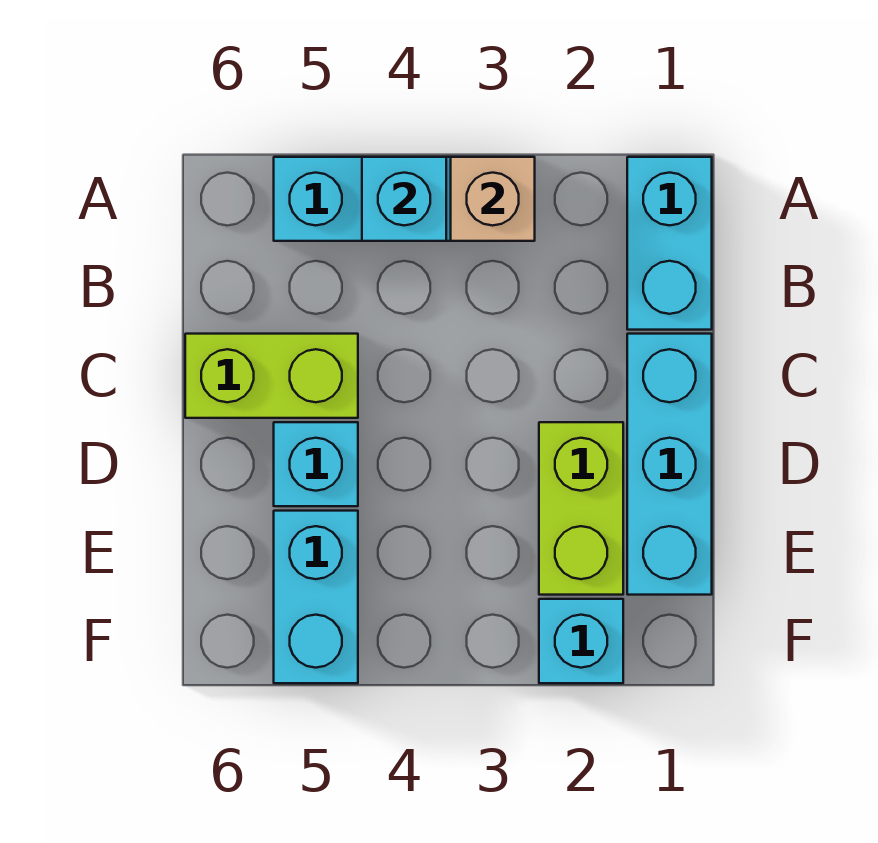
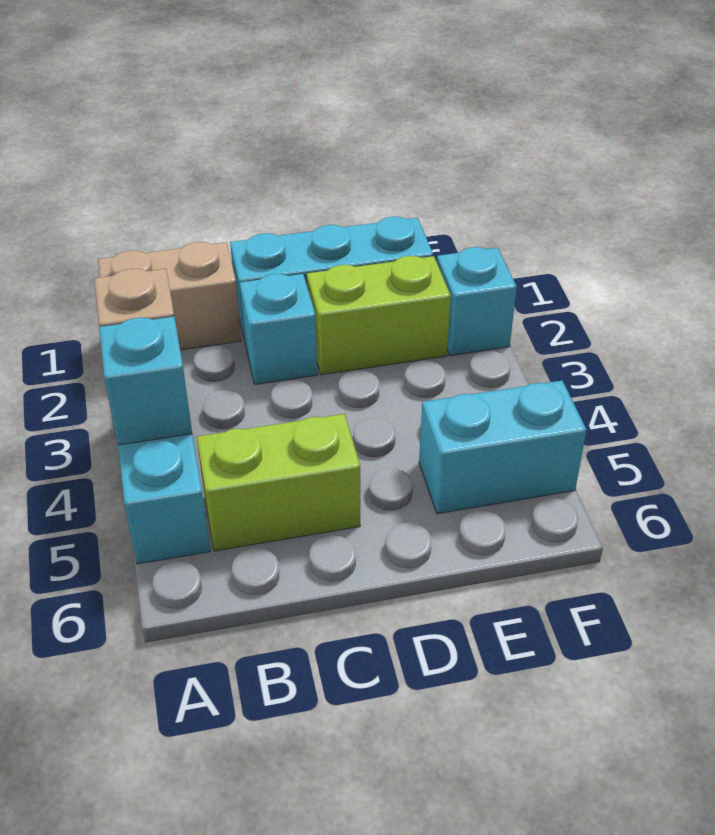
cyan 1x2 brick [627,157,712,330] -> tan 1x2 brick [98,242,241,350]
lime 1x2 brick [185,334,358,418] -> lime 1x2 brick turned to [197,414,360,551]
cyan 1x1 brick [274,422,358,506] -> cyan 1x1 brick moved to [240,274,317,384]

